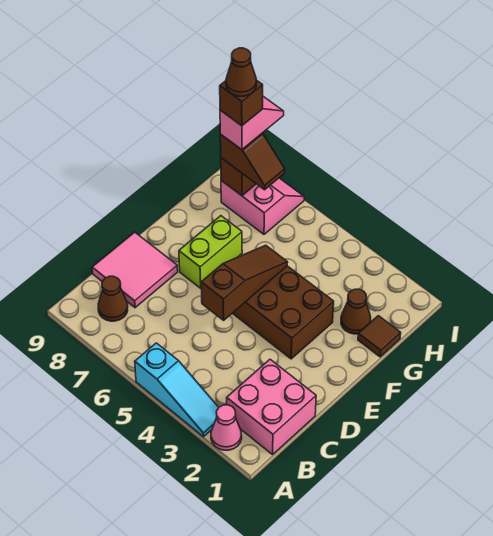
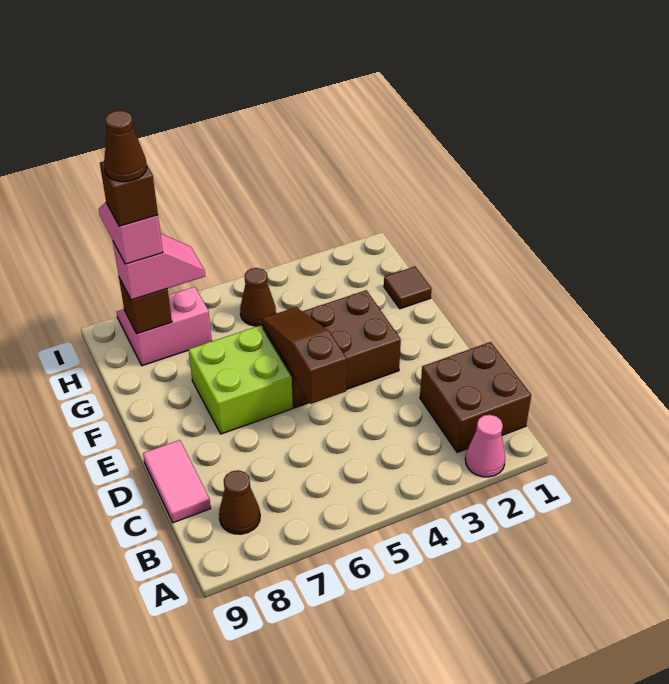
cyan 1x3 slope [135,343,219,437] -> none
pink 2x2 brick [227,359,316,455] -> brown 2x2 brick [420,342,531,452]
pink 2x2 tile [92,232,178,308] -> pink 1x2 tile [143,440,211,523]
lime 1x2 brick [179,216,242,288] -> lime 2x2 brick [189,325,293,434]
brown 1x1 cone [341,289,371,334] -> brown 1x1 cone moved to [240,268,276,326]
brown 1x2 slope [220,133,285,190] -> pink 1x2 slope [113,233,205,300]

